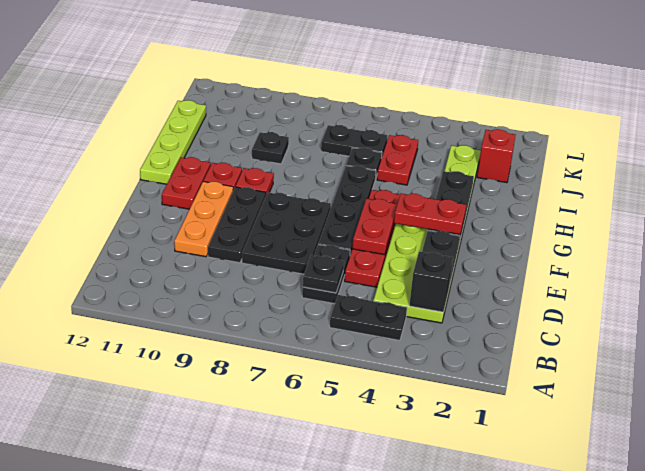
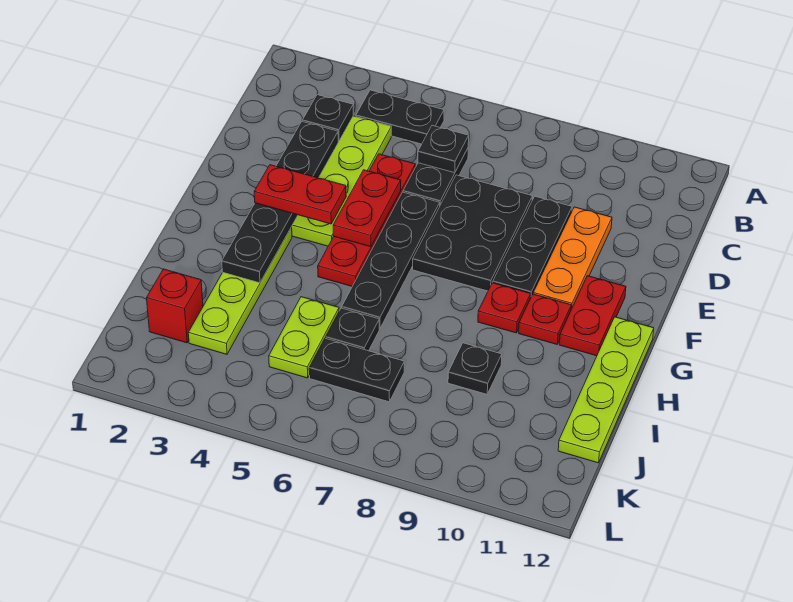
black 1x1 brick [409,252,453,312] -> black 1x1 plate [302,95,353,141]
red 1x2 plate [377,135,418,185] -> lime 1x2 plate [269,297,339,378]

